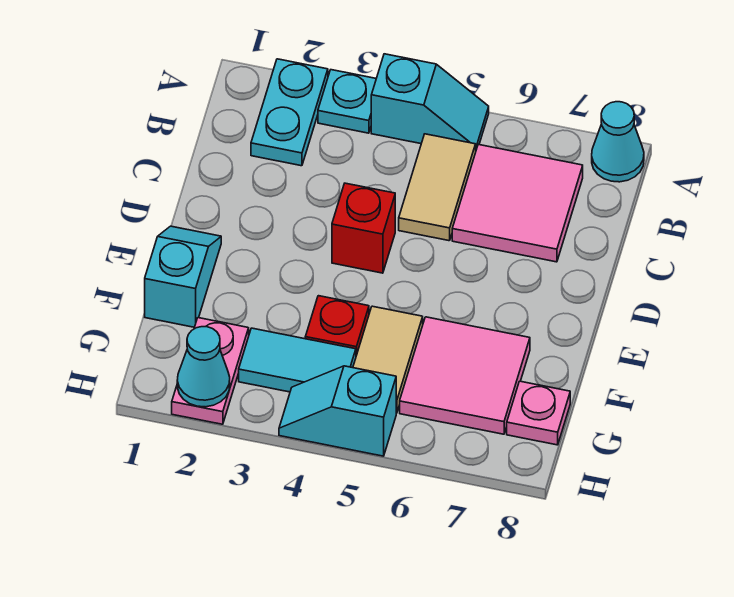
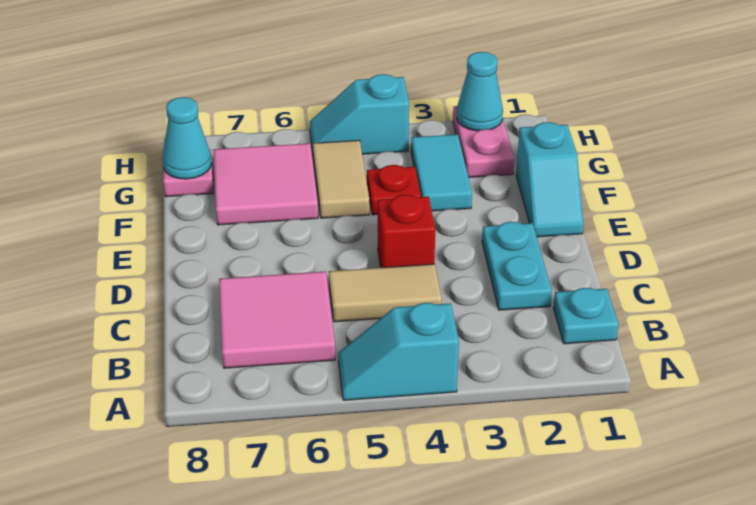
cyan 1x2 plate [251,59,328,166] -> cyan 1x2 plate moved to [482,222,552,310]
cyan 1x1 plate [318,70,376,133] -> cyan 1x1 plate moved to [554,288,618,344]
cyan 1x1 cone [592,102,644,182] -> cyan 1x1 cone moved to [162,97,211,179]
tan 1x2 tile [399,134,476,241] -> tan 1x2 tile turned to [329,264,442,322]
cyan 1x2 tile [239,328,356,392] -> cyan 1x2 tile turned to [411,134,472,211]
cyan 1x2 slope [279,366,396,456] -> cyan 1x2 slope turned to [310,74,409,154]

